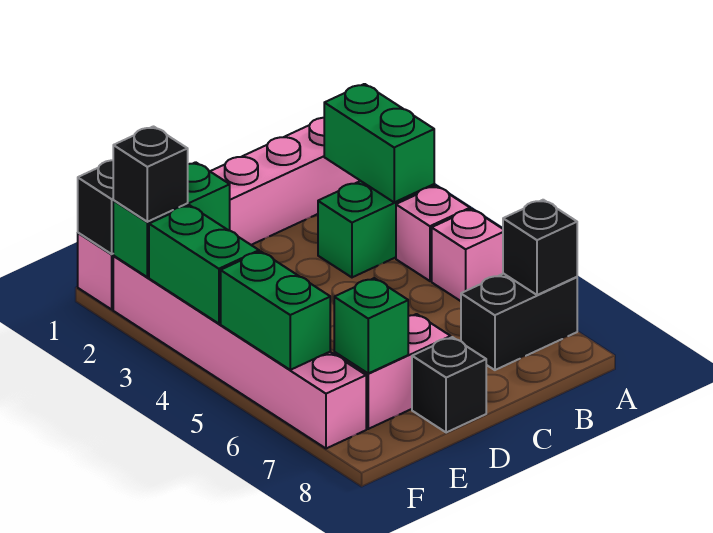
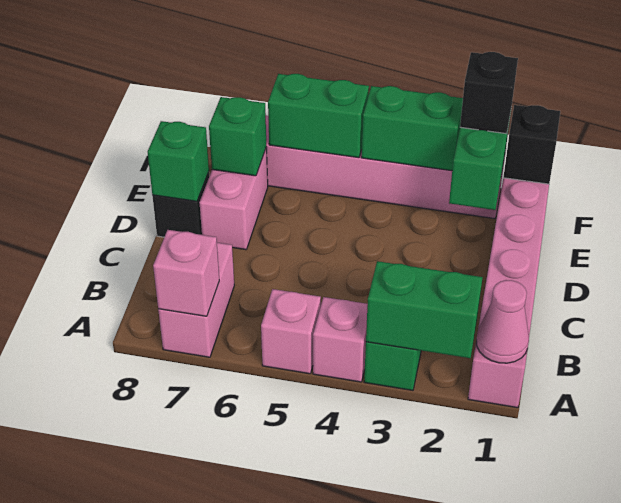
none -> pink 1x1 cone [476,280,529,363]
black 1x2 brick [461,274,577,370] -> pink 1x2 brick [158,243,234,357]
black 1x1 brick [503,200,577,295] -> pink 1x1 brick [153,230,219,316]
none -> green 1x1 brick [148,121,209,201]

